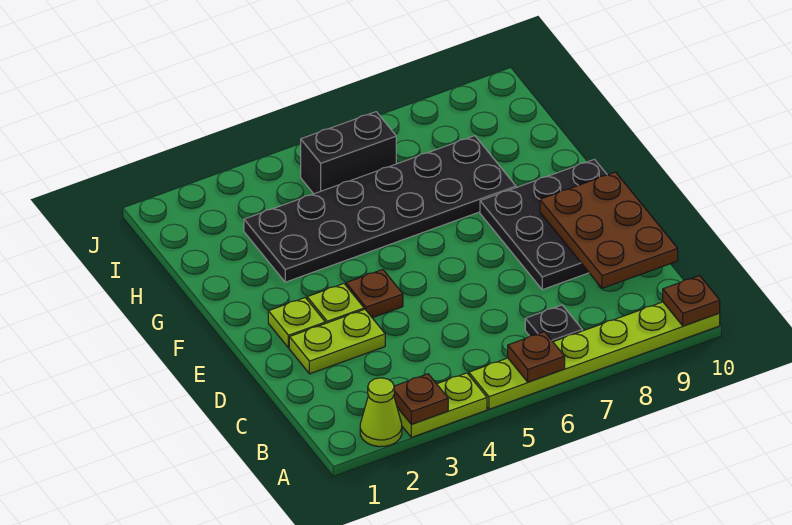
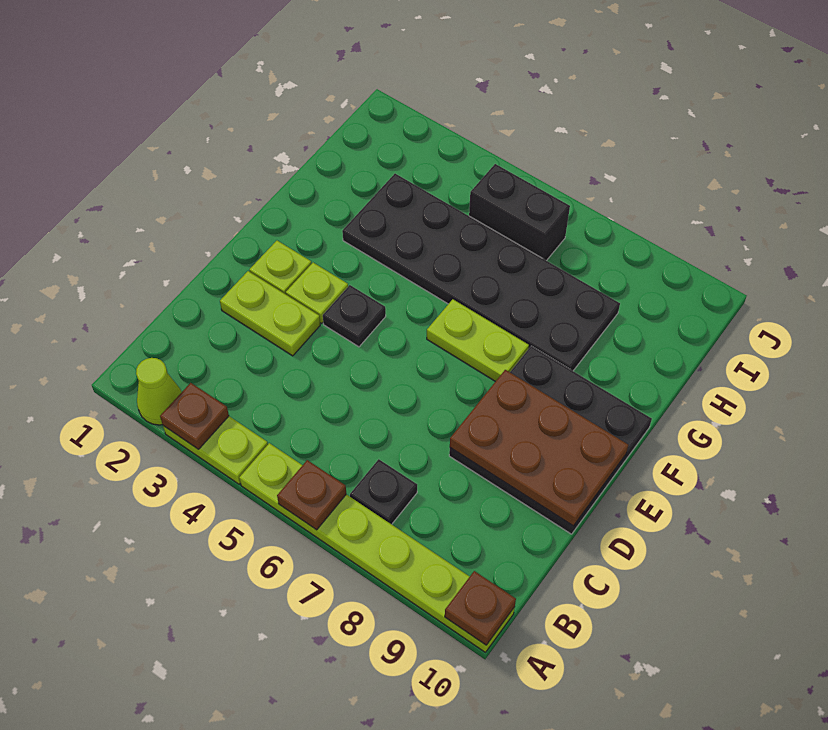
brown 2x3 plate [540,172,678,288] -> brown 2x3 plate turned to [450,370,628,526]
brown 1x1 plate [346,269,403,318] -> black 1x1 plate [323,285,386,347]
none -> lime 1x2 plate [427,299,529,381]

